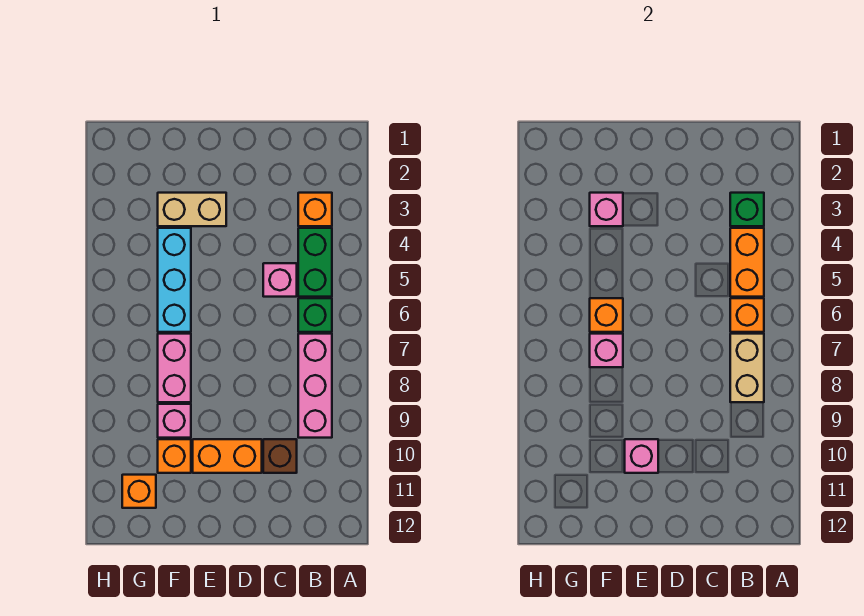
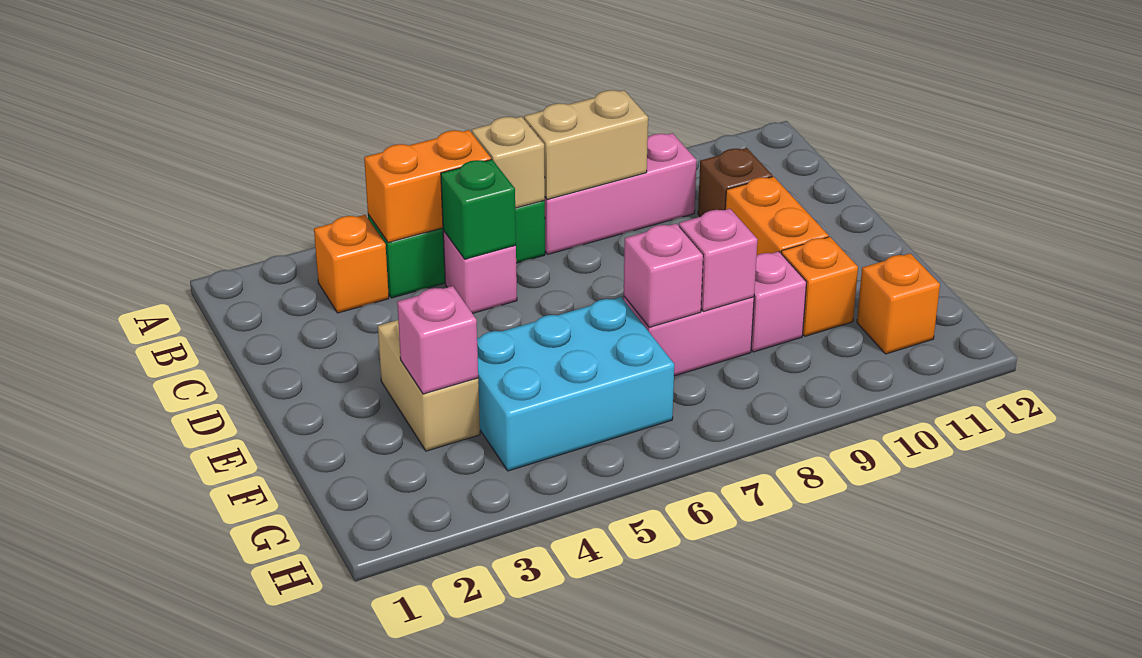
green 1x1 brick [730,193,764,226] -> green 1x1 brick moved to [441,160,516,259]
orange 1x1 brick [730,298,764,332] -> tan 1x1 brick [472,117,545,208]
pink 1x1 brick [625,439,658,473] -> pink 1x1 brick moved to [679,209,758,312]
cyan 1x3 brick [158,228,191,332] -> cyan 2x3 brick [477,297,674,471]
orange 1x1 brick [590,298,623,332] -> none

